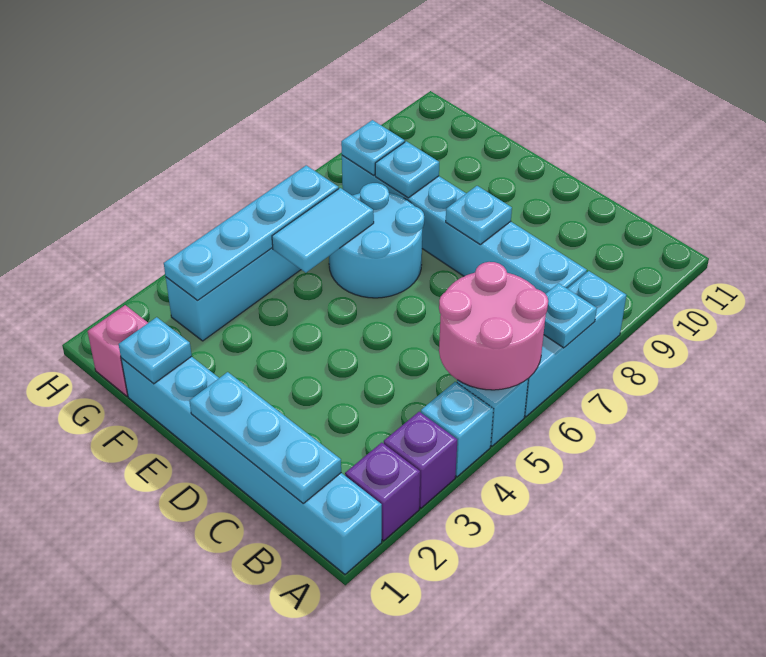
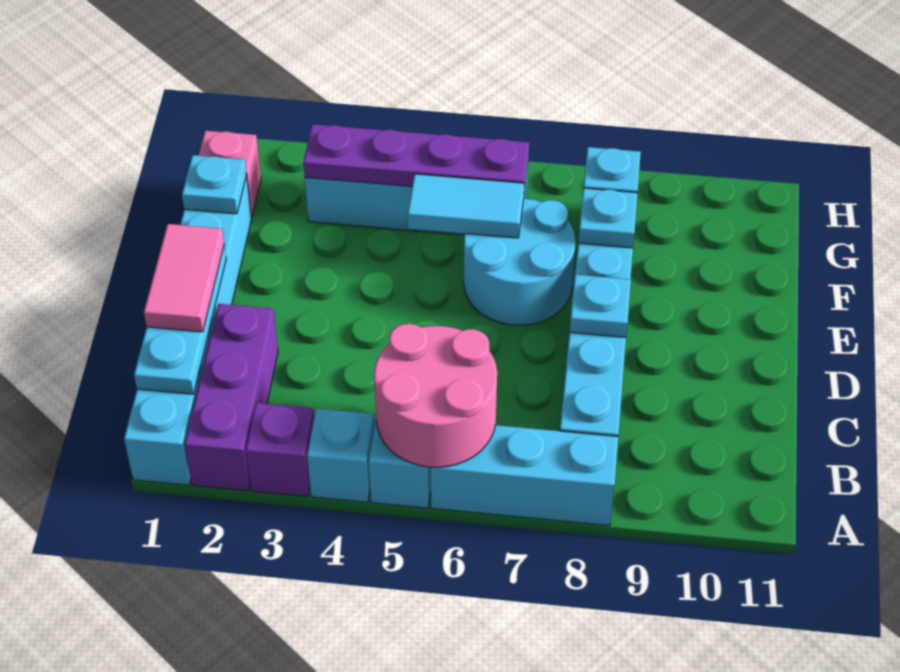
purple 1x1 brick [345,443,420,541] -> purple 1x3 brick [185,304,278,491]
cyan 1x1 plate [544,283,597,348] -> none
none -> pink 1x2 tile [144,224,224,332]
cyan 1x4 plate [164,165,339,300] -> purple 1x4 plate [303,124,529,191]

